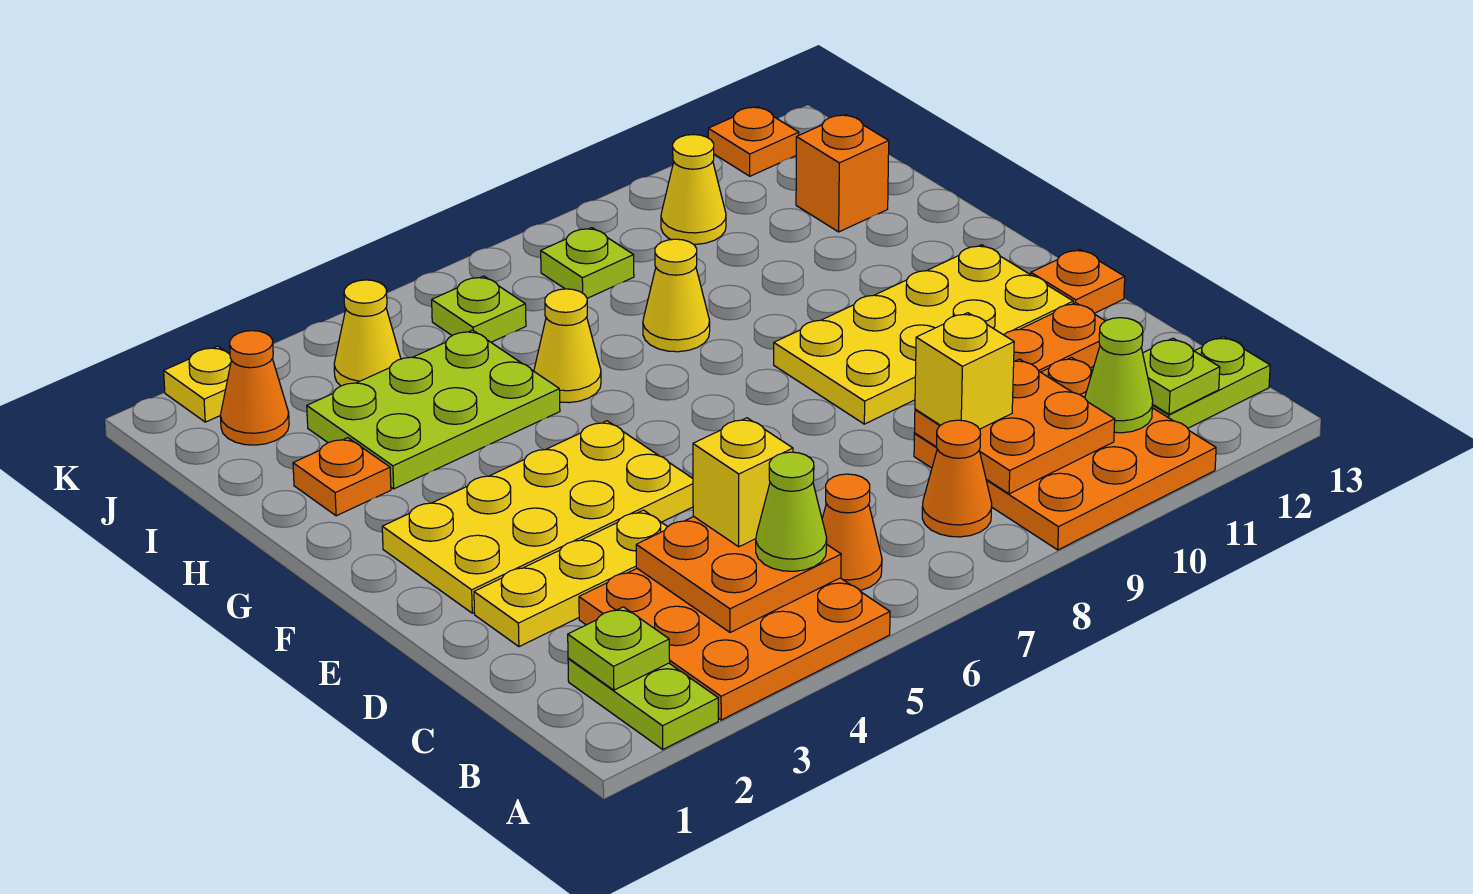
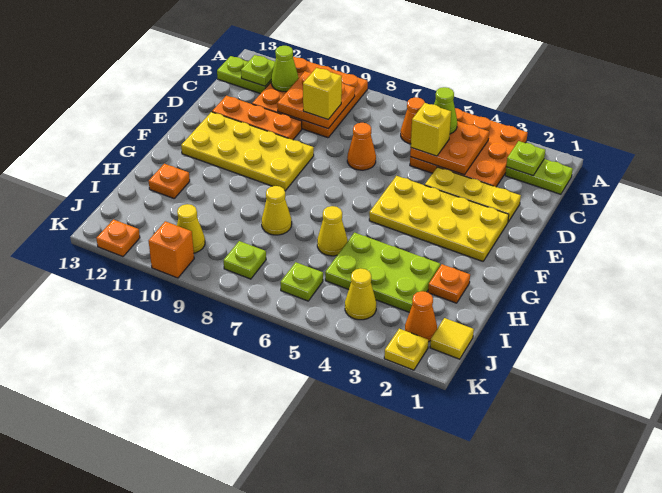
lime 1x2 plate [568,658,718,749] -> lime 1x2 plate turned to [505,159,573,194]
orange 1x1 cone [922,420,992,537] -> orange 1x1 cone moved to [347,123,376,170]
orange 1x1 plate [1031,249,1125,313] -> orange 1x1 plate moved to [149,164,190,198]
orange 1x1 brick [796,115,889,232] -> orange 1x1 brick moved to [149,221,194,278]
none -> yellow 1x1 tile [430,318,474,359]

